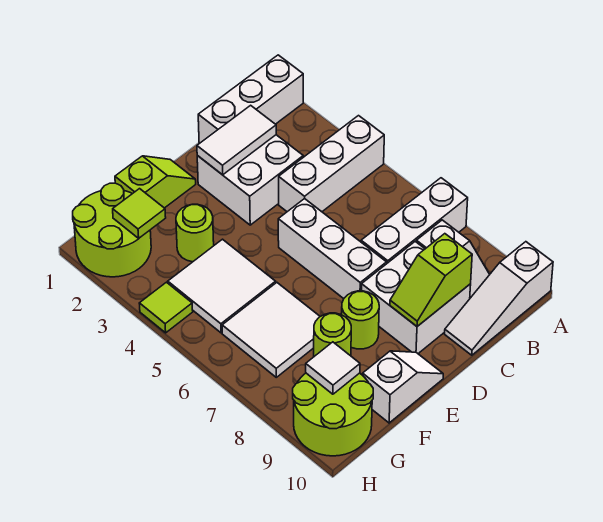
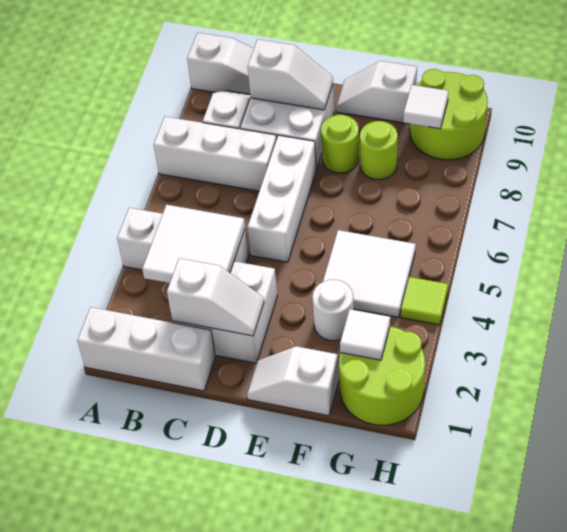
white 1x2 tile [197,105,276,175] -> white 1x2 slope [167,258,264,336]
lime 1x2 slope [390,234,472,326] -> white 1x2 slope [248,39,333,110]
lime 1x2 slope [115,156,196,208] -> white 1x2 slope [247,346,339,416]
lime 1x1 round brick [176,204,214,262] -> white 1x1 round brick [312,280,353,341]
white 2x2 tile [222,283,320,377] -> white 2x2 tile moved to [142,205,245,283]
lime 1x1 tile [113,189,166,239] -> white 1x1 tile [340,309,390,360]

